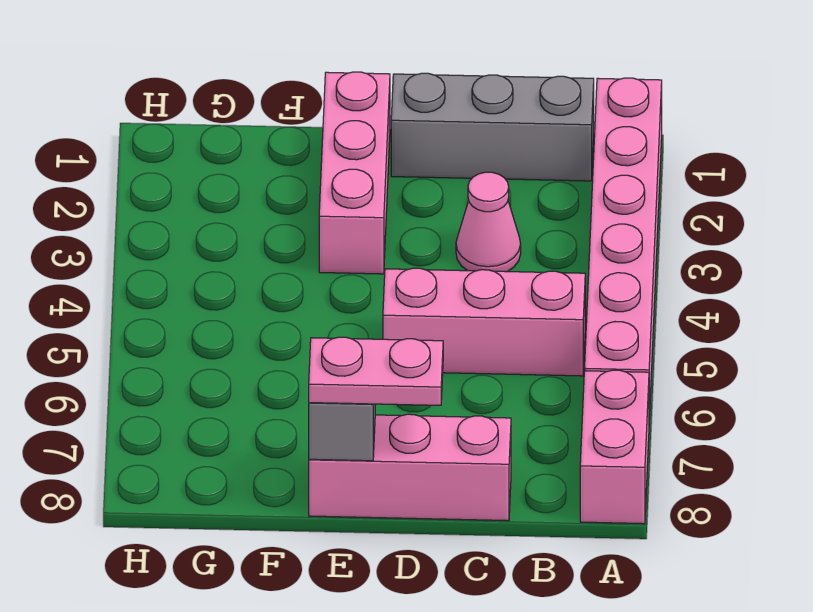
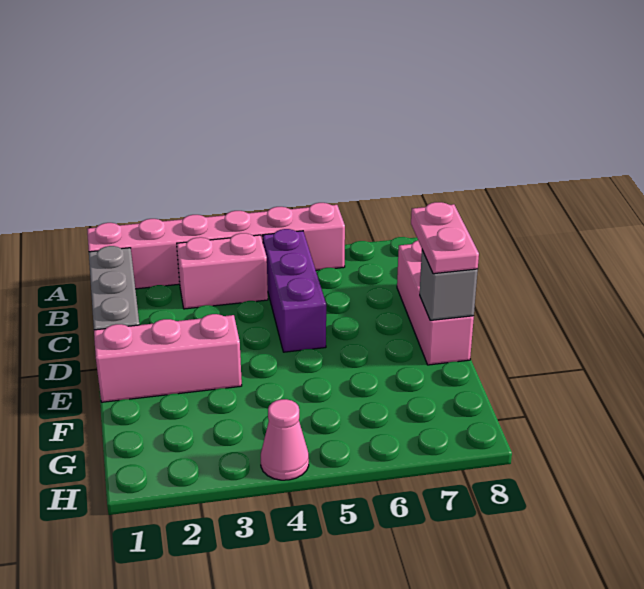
pink 1x2 brick [580,370,649,524] -> pink 1x2 brick moved to [177,233,268,309]
pink 1x3 brick [383,268,585,376] -> purple 1x3 brick [263,229,326,352]
pink 1x1 cone [456,172,521,272] -> pink 1x1 cone moved to [261,399,309,480]

